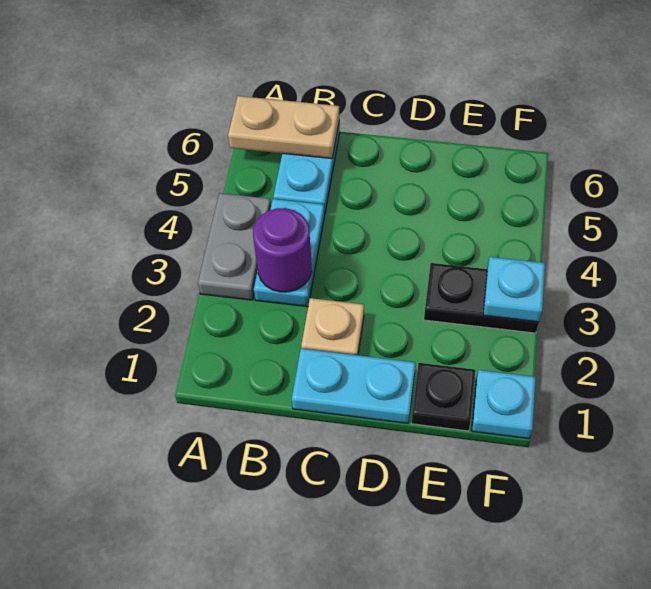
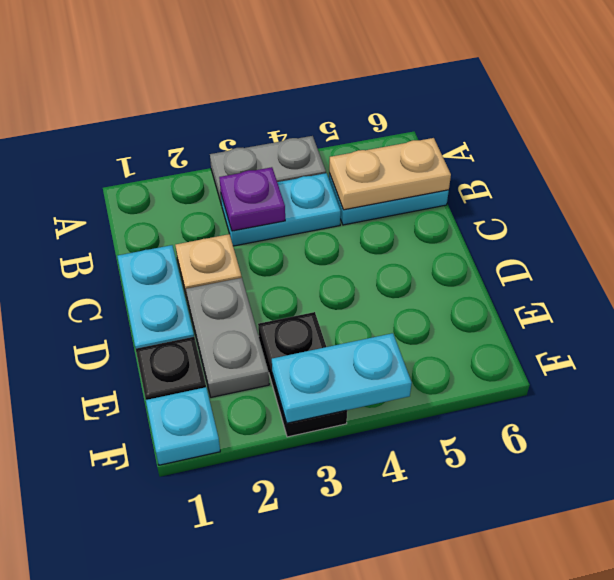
tan 1x2 plate [228,96,339,159] -> tan 1x2 plate turned to [329,138,451,210]
purple 1x1 round brick [253,208,312,292] -> purple 1x1 plate [219,167,285,231]
none -> grey 1x2 plate [186,278,269,397]
cyan 1x1 plate [483,257,545,322] -> cyan 1x2 plate [272,333,412,423]

